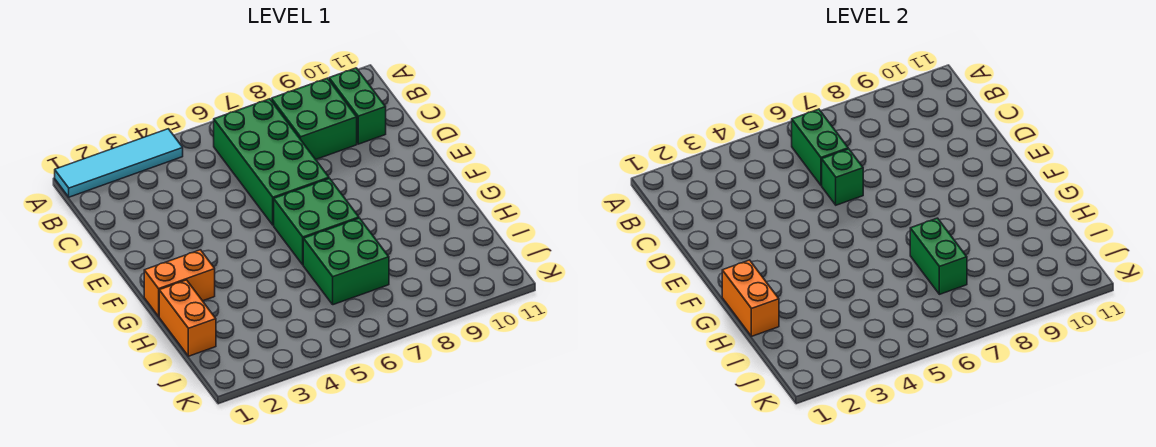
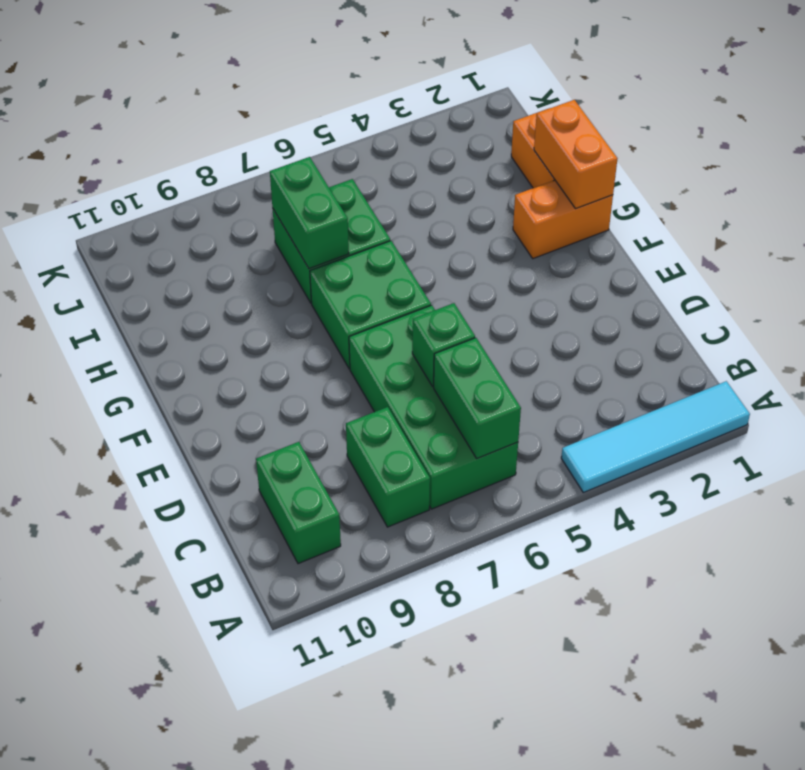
green 2x2 brick [271,78,357,159] -> green 1x2 brick [346,407,430,527]

